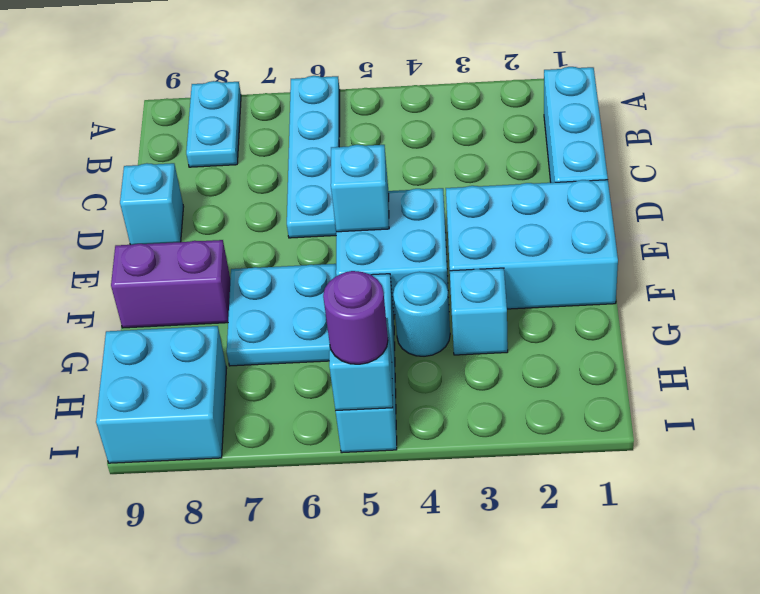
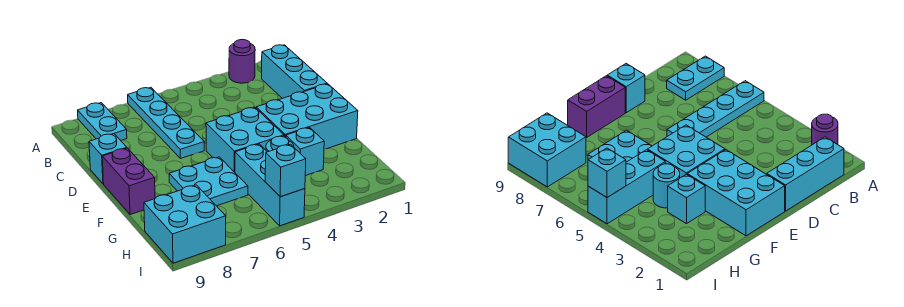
cyan 1x1 brick [331,145,389,232] -> none
purple 1x2 brick [111,240,230,328] -> purple 1x2 brick turned to [102,148,155,215]
purple 1x1 round brick [323,271,388,364] -> purple 1x1 round brick moved to [229,40,255,83]

